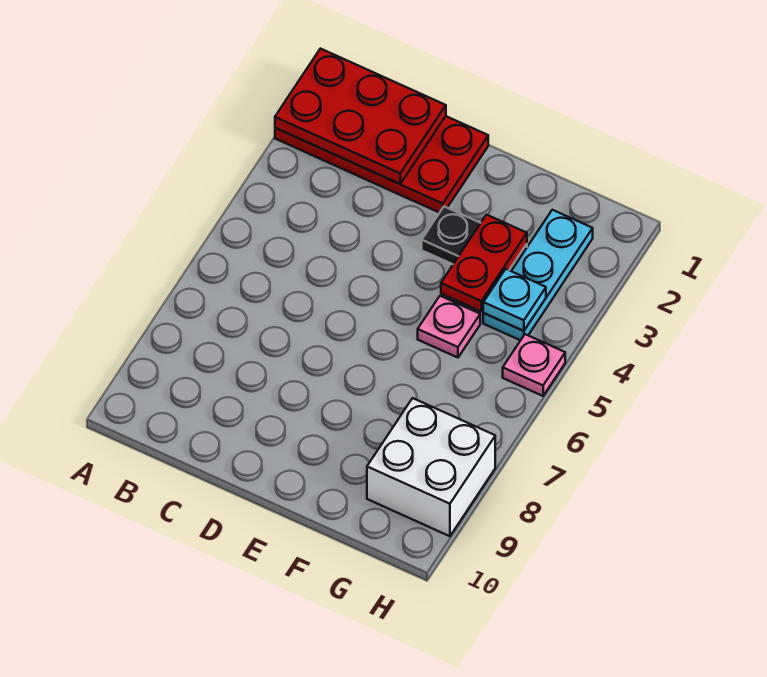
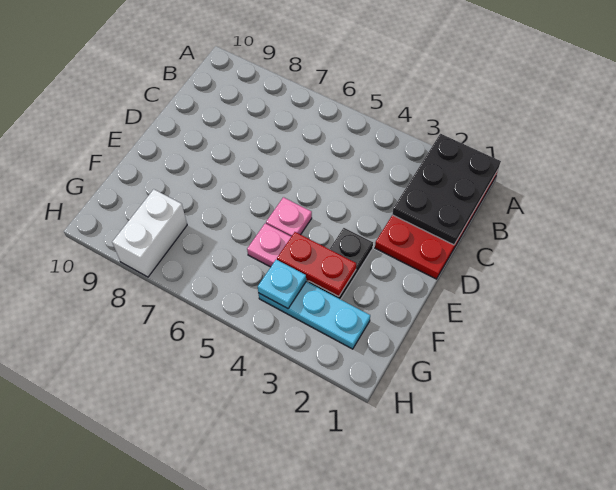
red 2x3 plate [275,49,446,184] -> black 2x3 plate [392,134,501,245]
white 2x2 brick [367,398,495,536] -> white 1x2 brick [112,189,187,277]
pink 1x1 plate [503,334,565,396] -> pink 1x1 plate moved to [266,197,312,237]

